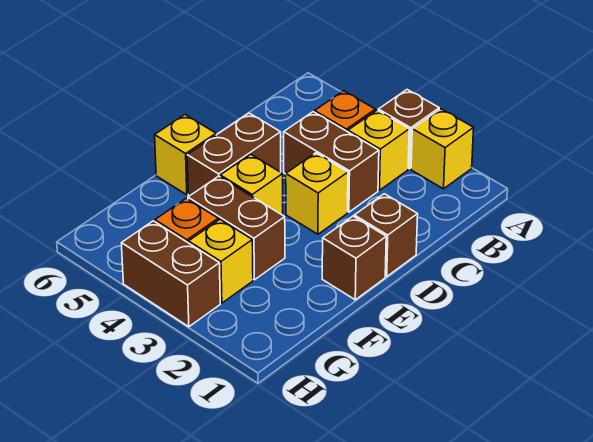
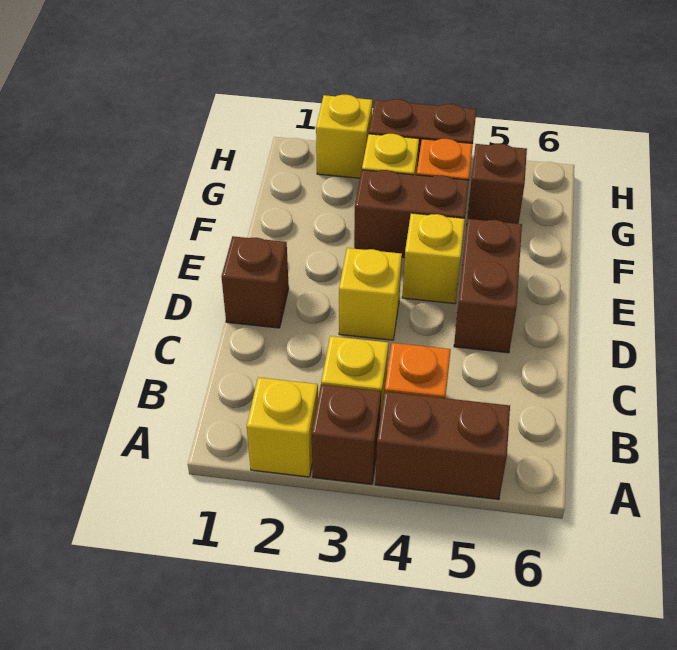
brown 1x2 brick [284,112,379,212] -> brown 1x2 brick moved to [375,392,510,499]
brown 1x1 brick [322,216,386,300] -> brown 1x1 brick moved to [467,144,527,224]
yellow 1x1 brick [155,115,216,195] -> yellow 1x1 brick moved to [316,95,372,178]

